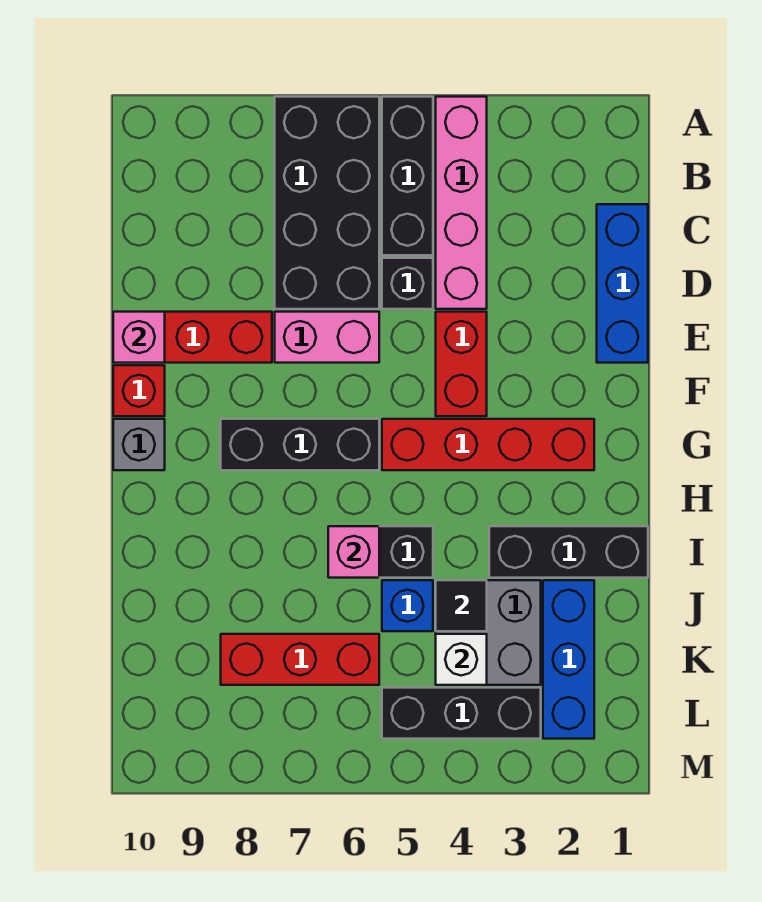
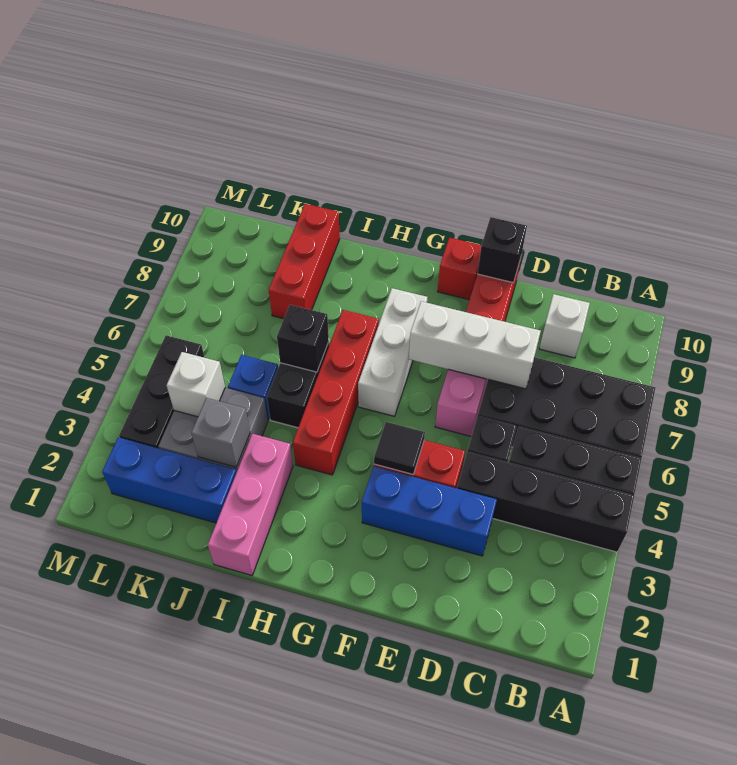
pink 1x4 brick [436,97,487,309] -> black 1x4 brick [457,451,634,552]
blue 1x3 brick [597,204,648,363] -> blue 1x3 brick moved to [362,466,497,556]
none -> white 1x1 brick [539,294,590,358]
none -> white 1x3 brick [409,301,541,389]
pink 1x1 brick [113,312,165,363] -> black 1x1 brick [478,217,527,283]
red 1x4 brick [382,419,594,470] -> red 1x4 brick moved to [293,310,379,475]
black 1x3 brick [221,419,379,470] -> white 1x3 brick [358,288,427,416]
grey 1x1 brick [113,419,165,470] -> grey 1x1 brick moved to [191,398,250,467]
black 1x3 brick [489,526,648,578] -> pink 1x3 brick [208,434,293,575]
pink 1x1 brick [328,526,379,578] -> black 1x1 brick [277,305,329,372]
black 1x1 tile [436,580,487,631] -> black 1x1 tile moved to [374,422,425,474]
red 1x3 brick [221,634,379,685] -> red 1x3 brick moved to [269,204,340,319]

